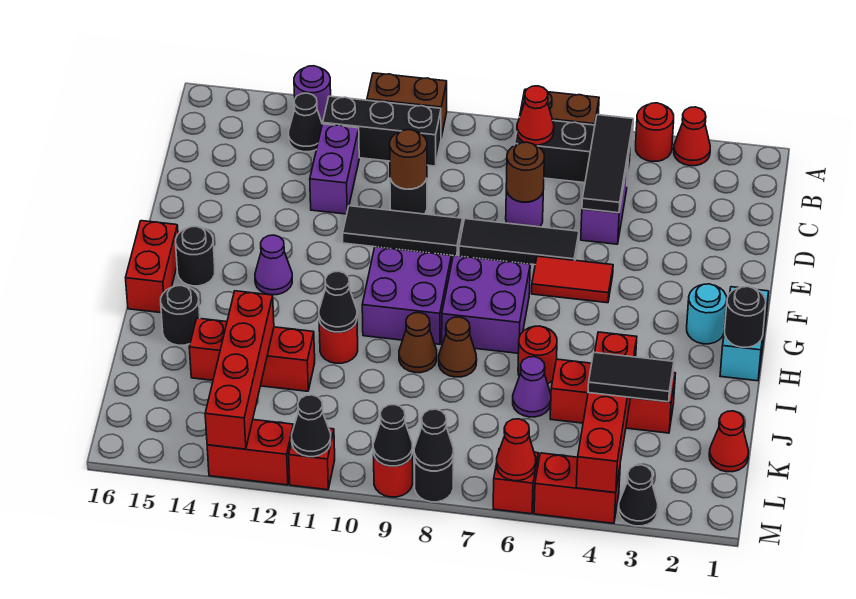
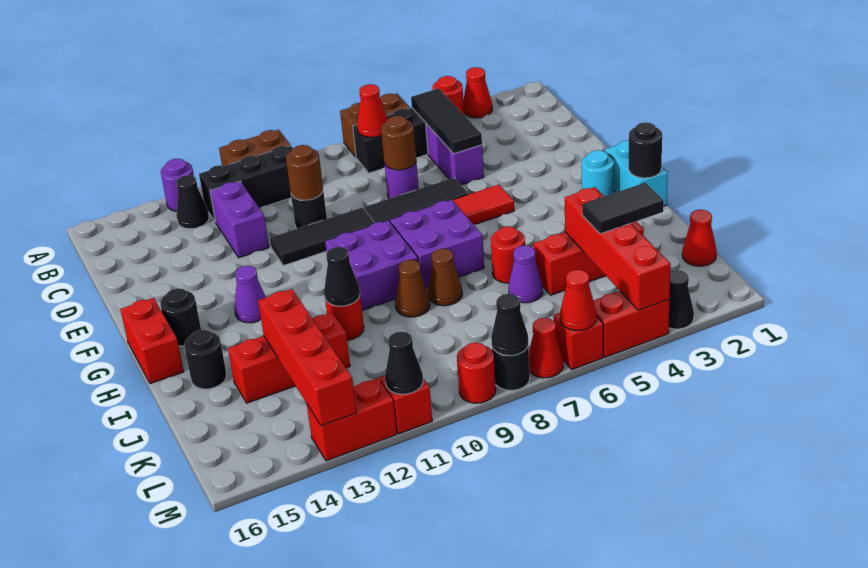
none -> red 1x1 cone [529,318,563,378]
black 1x1 cone [373,405,413,466] -> none

